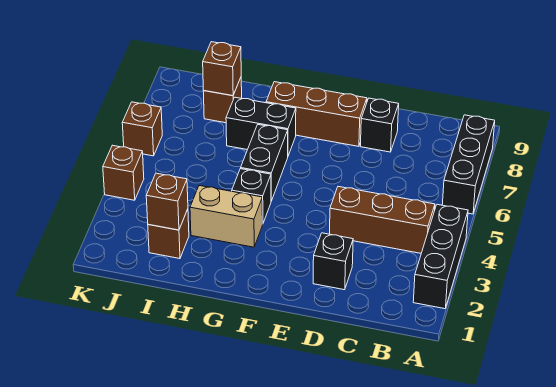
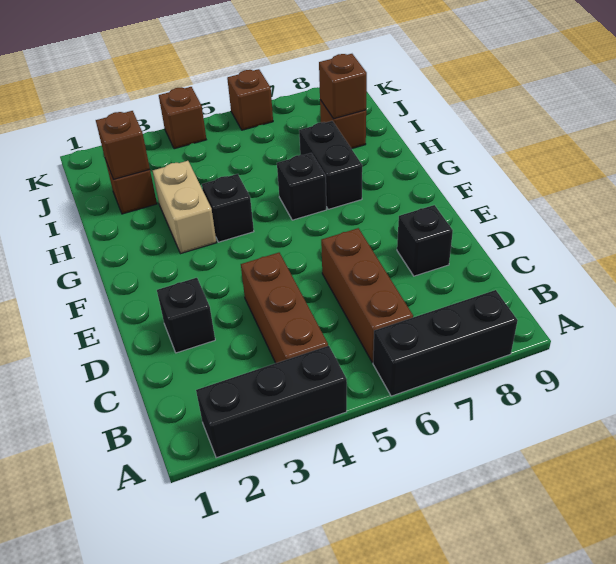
brown 1x3 brick [266,82,367,146] -> brown 1x3 brick moved to [321,228,413,362]
black 1x2 brick [241,125,288,201] -> black 1x1 brick [277,153,326,220]

